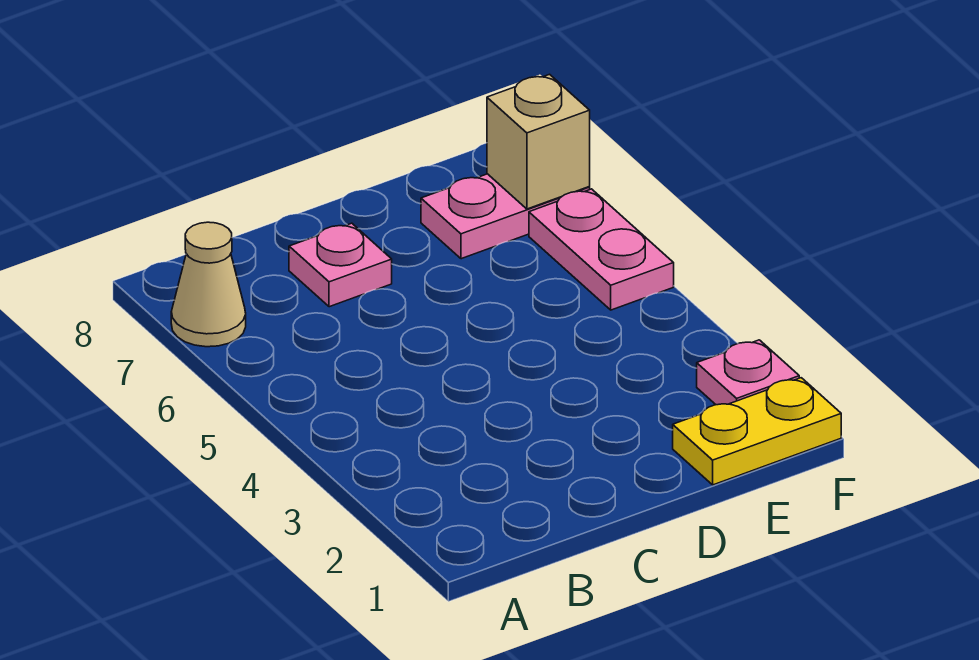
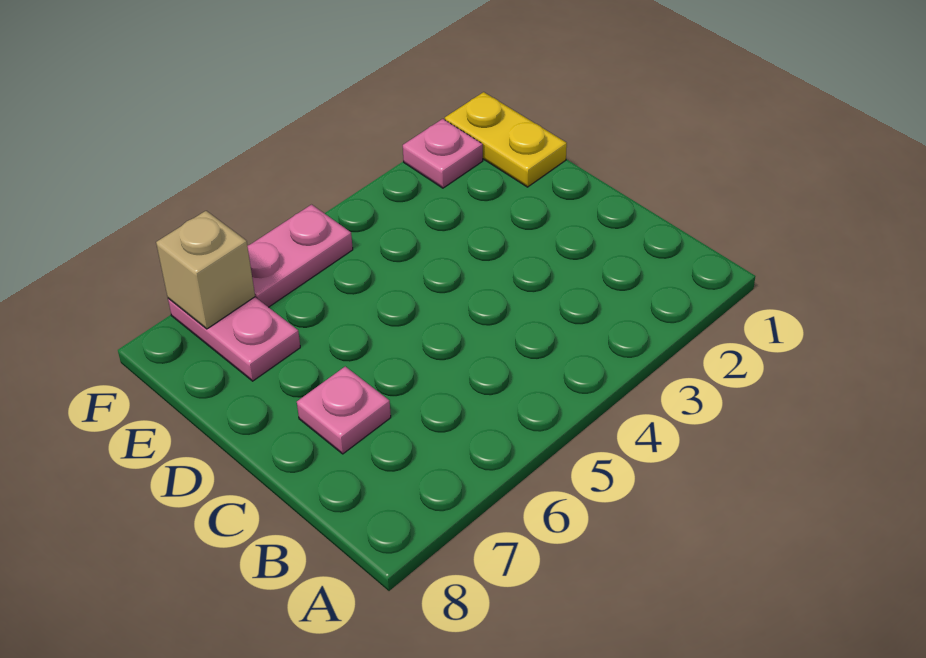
tan 1x1 cone [171,222,246,347] -> none

